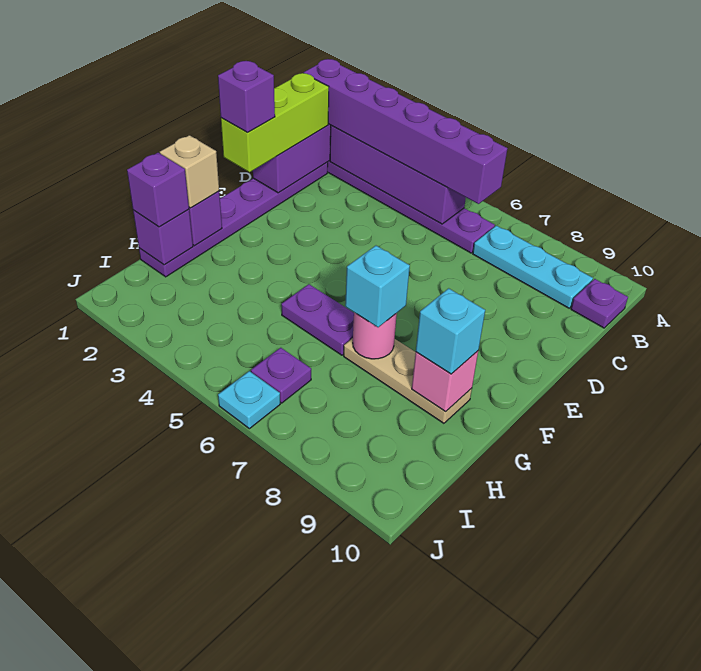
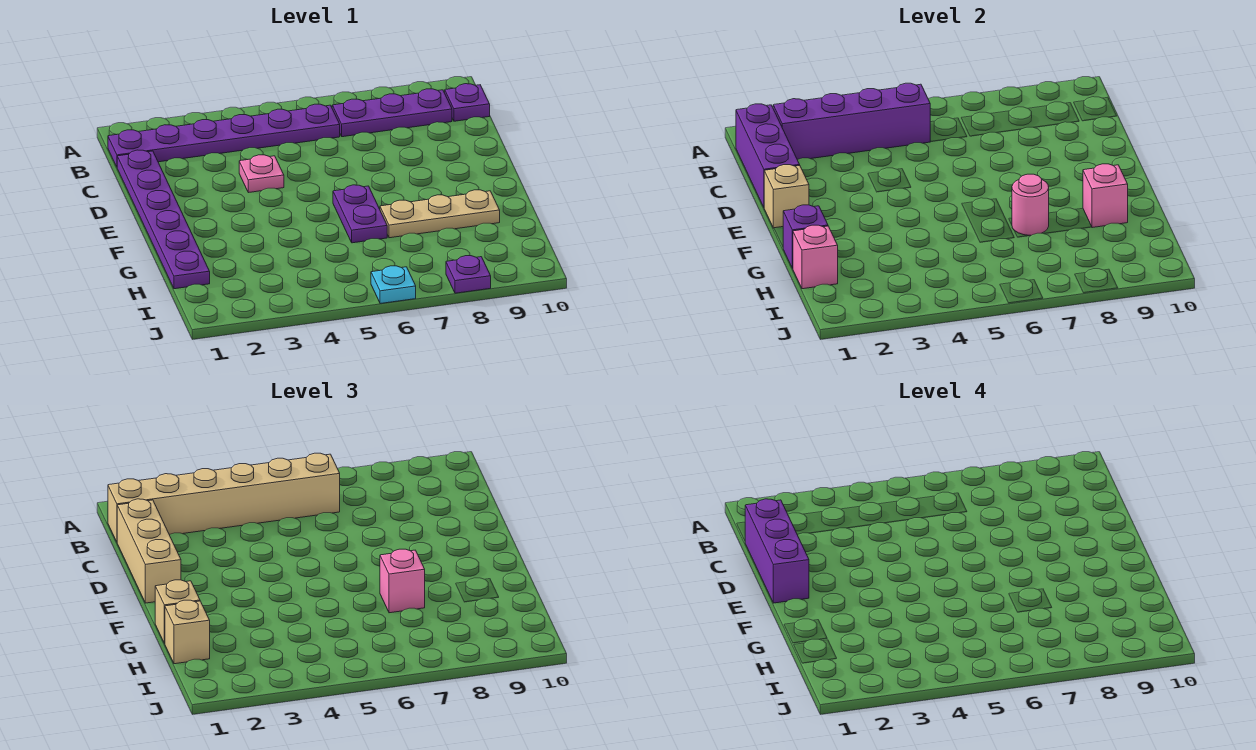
purple 1x6 brick [304,59,508,204] -> tan 1x6 brick [108,453,340,542]
cyan 1x3 plate [473,226,593,308] -> purple 1x3 plate [332,89,452,137]
lime 1x3 brick [221,73,329,172] -> tan 1x3 brick [117,499,181,603]
none -> pink 1x1 plate [239,155,284,193]
none -> tan 1x1 brick [764,165,809,228]
purple 1x1 brick [218,61,275,132] -> purple 1x3 brick [745,499,809,603]
purple 1x2 plate [281,284,354,355] -> purple 1x2 plate turned to [333,185,387,243]
cyan 1x1 brick [345,246,410,327] -> pink 1x1 brick [380,549,425,613]
cyan 1x1 brick [416,288,485,374] -> none
purple 1x1 brick [133,209,193,265] -> pink 1x1 brick [793,225,838,289]
purple 1x1 brick [127,153,189,227] -> tan 1x1 brick [165,600,210,664]
purple 1x1 plate [251,348,311,403] -> purple 1x1 plate moved to [446,256,491,293]

